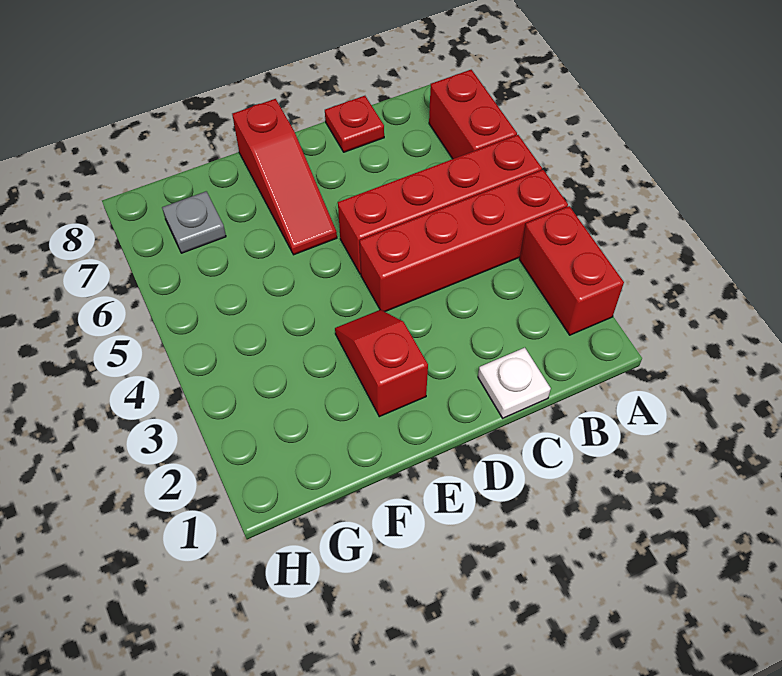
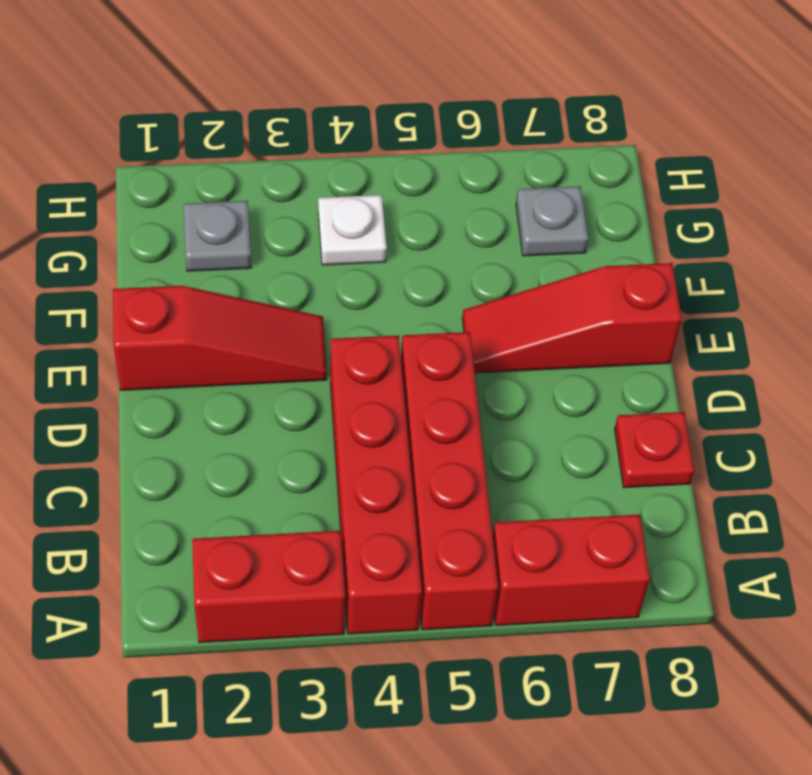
white 1x1 plate [478,348,551,418] -> white 1x1 plate moved to [318,195,387,265]
red 1x2 slope [335,310,428,417] -> red 1x3 slope [113,286,327,390]
none -> grey 1x1 plate [184,201,251,271]

